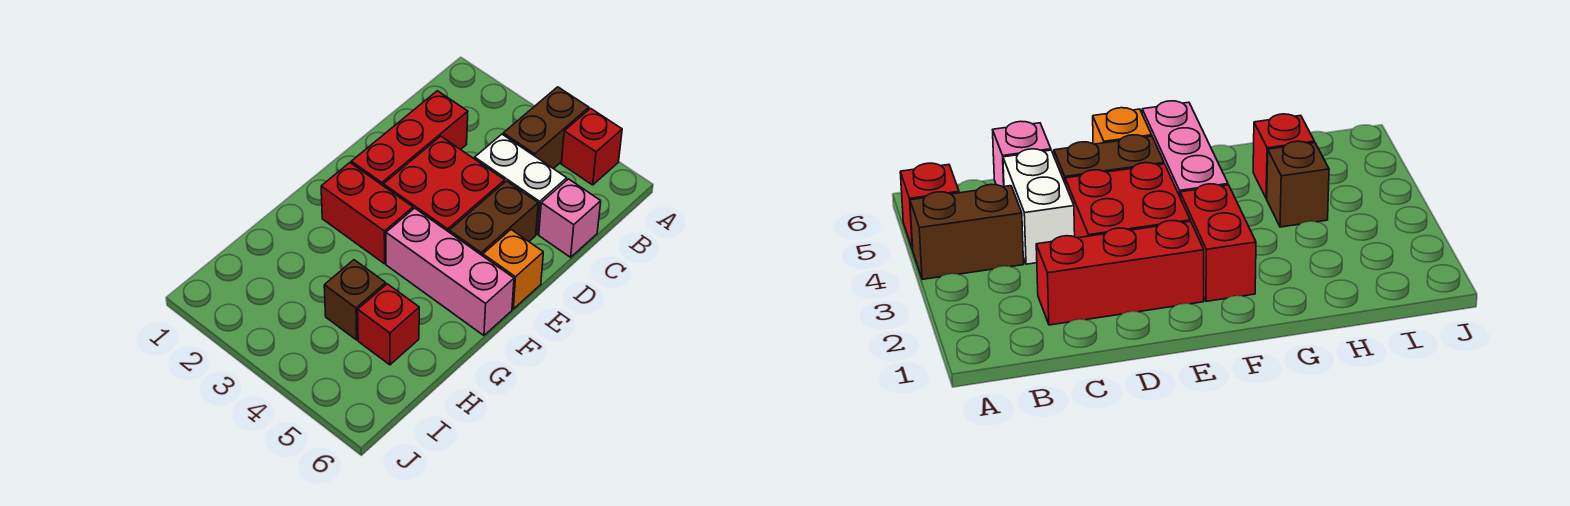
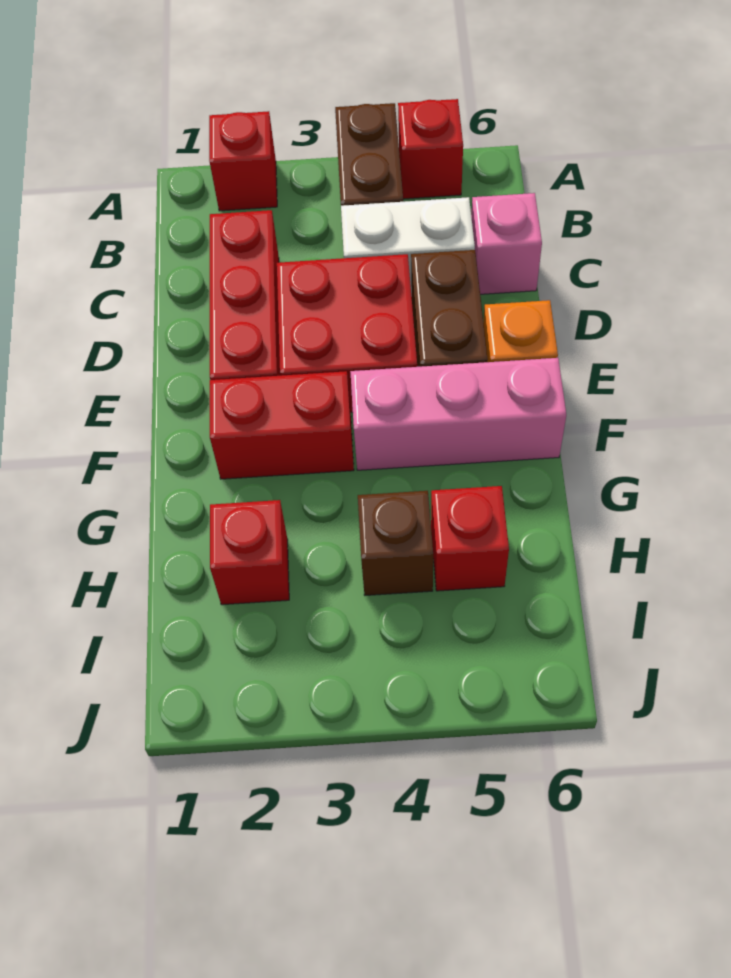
none -> red 1x1 brick [209,111,277,211]
none -> red 1x1 brick [210,500,289,605]

